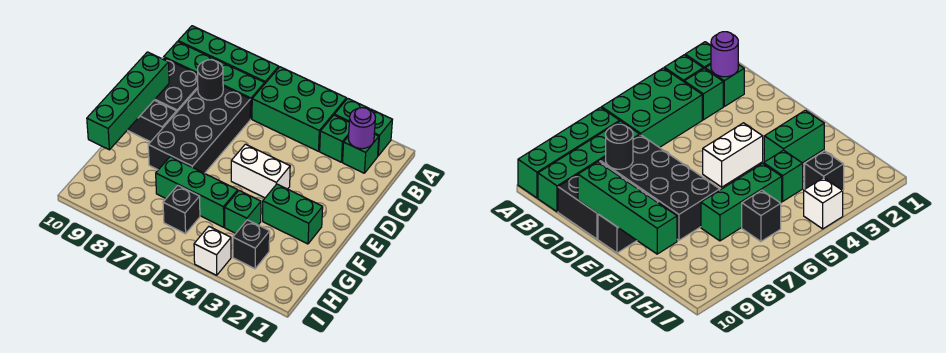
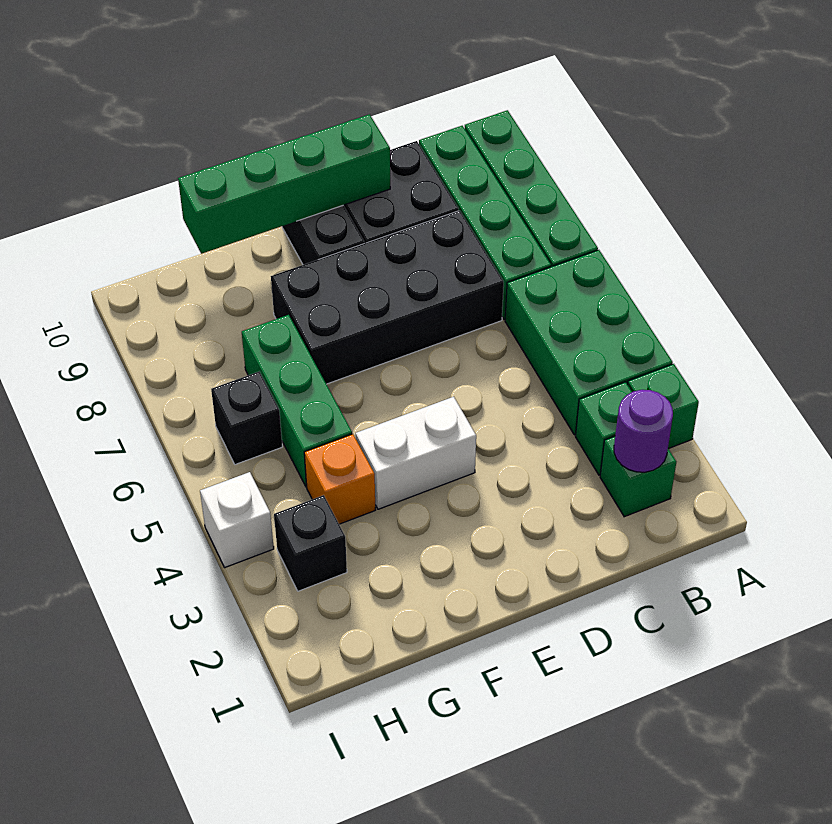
green 1x1 brick [370,109,392,156] -> none
black 1x1 round brick [198,60,223,100] -> none
white 1x2 brick [231,144,290,198] -> white 1x2 brick turned to [356,397,476,509]
green 1x2 brick [263,184,323,244] -> none
green 1x1 brick [225,191,261,233] -> orange 1x1 brick [304,434,375,524]

